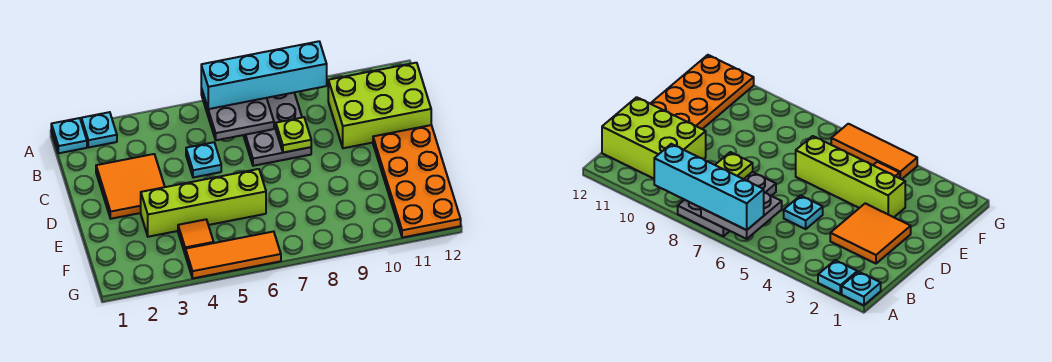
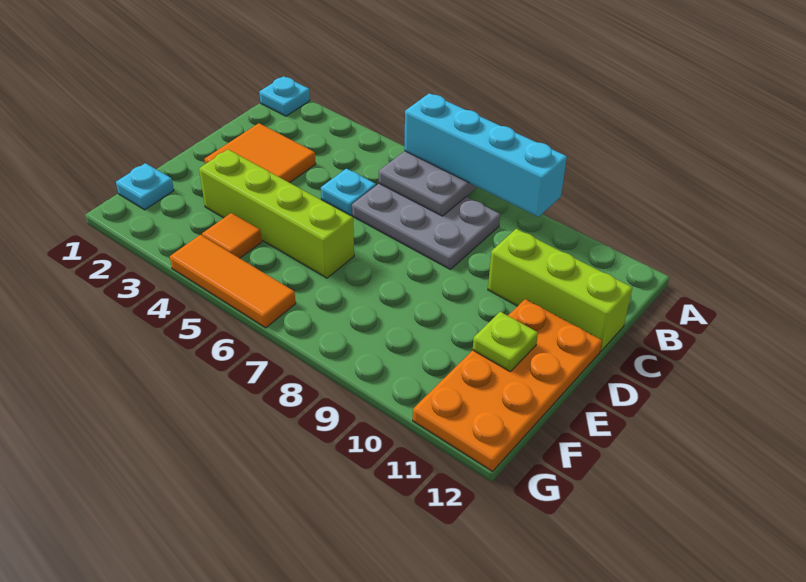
cyan 1x1 plate [81,112,117,147] -> cyan 1x1 plate moved to [116,163,174,210]
grey 2x3 plate [243,93,311,166] -> grey 2x3 plate turned to [352,184,500,269]
lime 2x3 brick [328,63,431,148] -> lime 1x3 brick [488,229,632,351]
lime 1x1 plate [276,117,311,153] -> lime 1x1 plate moved to [473,312,538,371]

